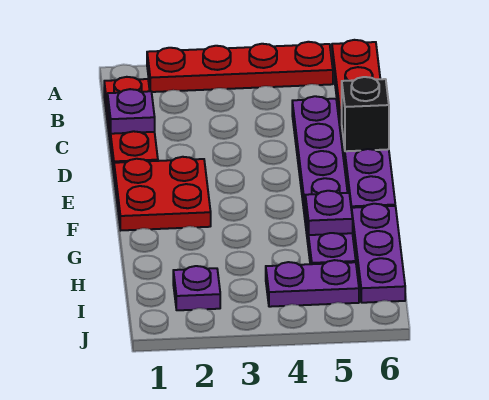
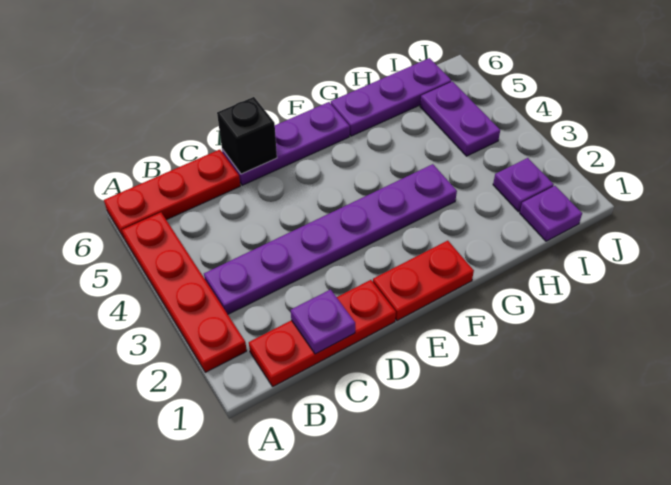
purple 1x6 plate [292,96,356,264] -> purple 1x6 plate moved to [204,164,457,314]
red 2x2 plate [114,157,211,230] -> red 1x2 plate [373,241,474,321]
purple 1x1 plate [305,191,353,235] -> purple 1x1 plate moved to [520,186,582,241]

